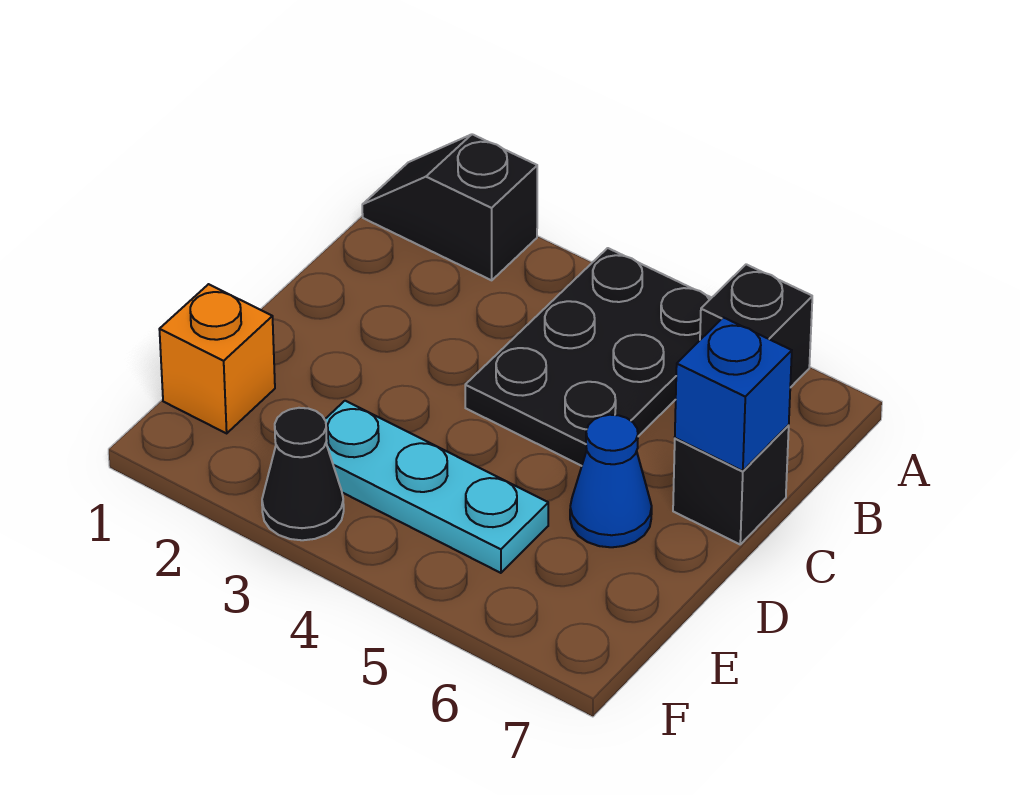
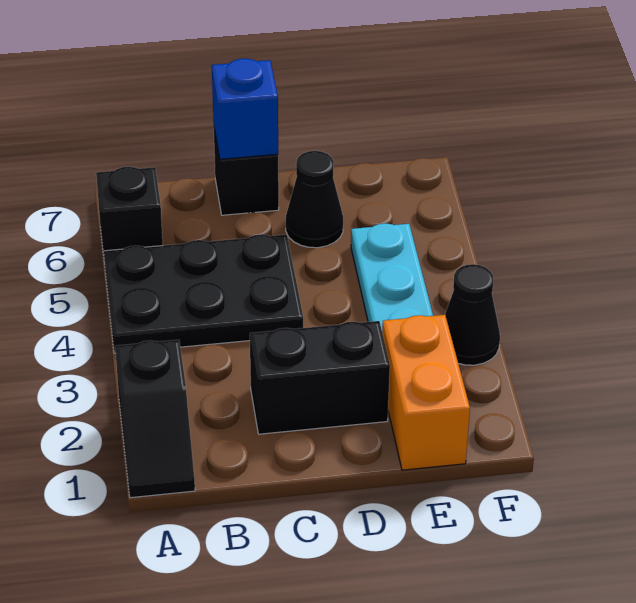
none -> black 1x2 brick [250,321,390,434]
blue 1x1 cone [570,415,652,547] -> black 1x1 cone [286,151,343,248]
orange 1x1 brick [159,284,275,433] -> orange 1x2 brick [382,315,470,470]

